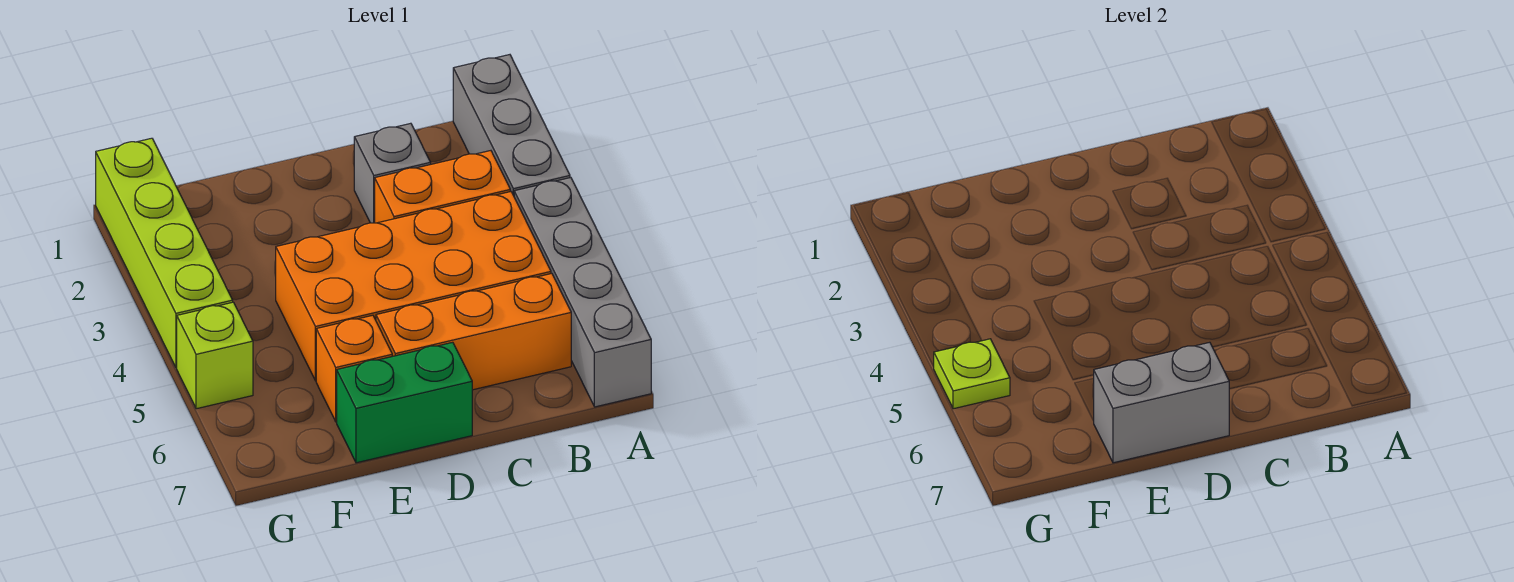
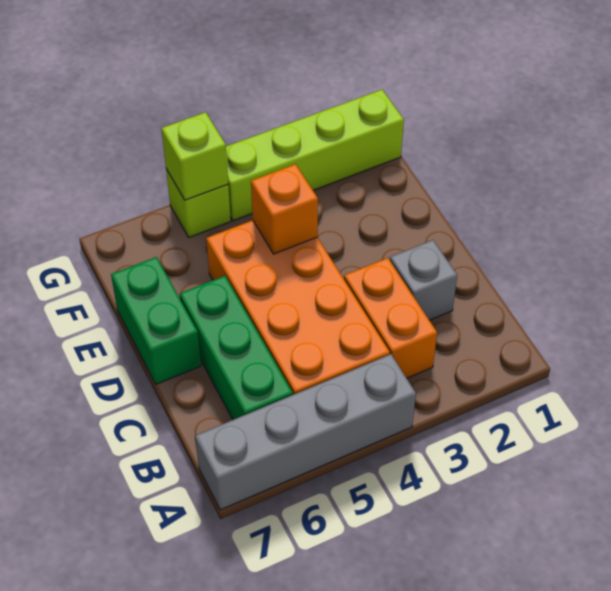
grey 1x3 brick [453,55,570,196] -> none
orange 1x3 brick [376,273,571,390] -> green 1x3 brick [180,276,293,420]
grey 1x2 brick [1094,342,1229,463] -> none
orange 1x1 brick [316,315,392,422] -> orange 1x1 brick moved to [251,164,318,254]
lime 1x1 plate [933,339,1010,409] -> lime 1x1 brick [162,112,228,200]

